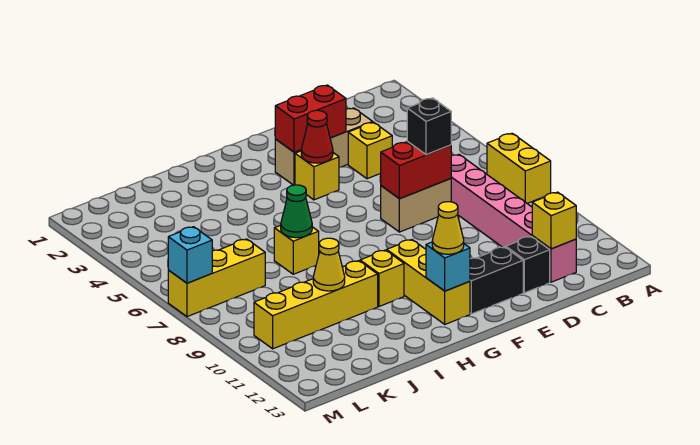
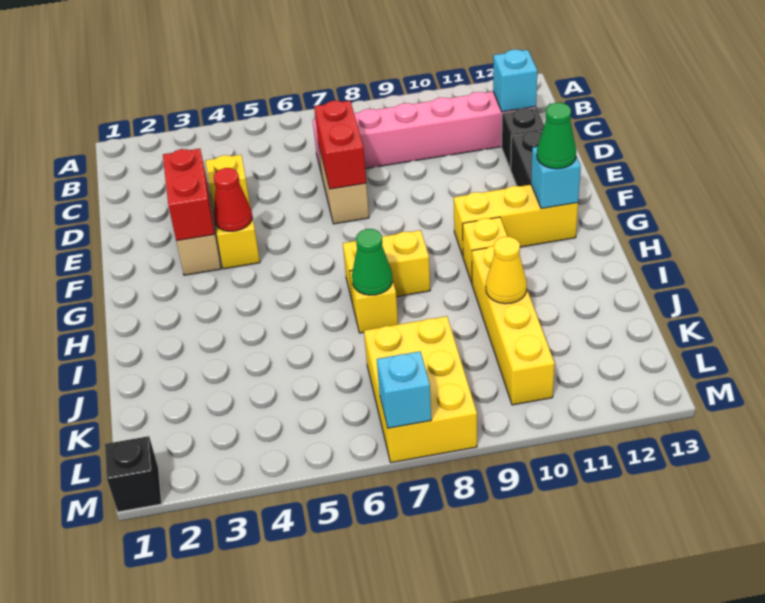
yellow 1x2 brick [487,133,551,204] -> yellow 1x2 brick moved to [343,230,430,304]
yellow 1x1 brick [532,192,576,249] -> cyan 1x1 brick [493,50,537,112]
black 1x1 brick [407,98,451,155] -> black 1x1 brick moved to [105,436,162,512]
yellow 1x1 cone [432,202,464,254] -> green 1x1 cone [537,103,576,169]
yellow 1x3 brick [168,239,265,317] -> yellow 2x3 brick [364,316,477,463]

